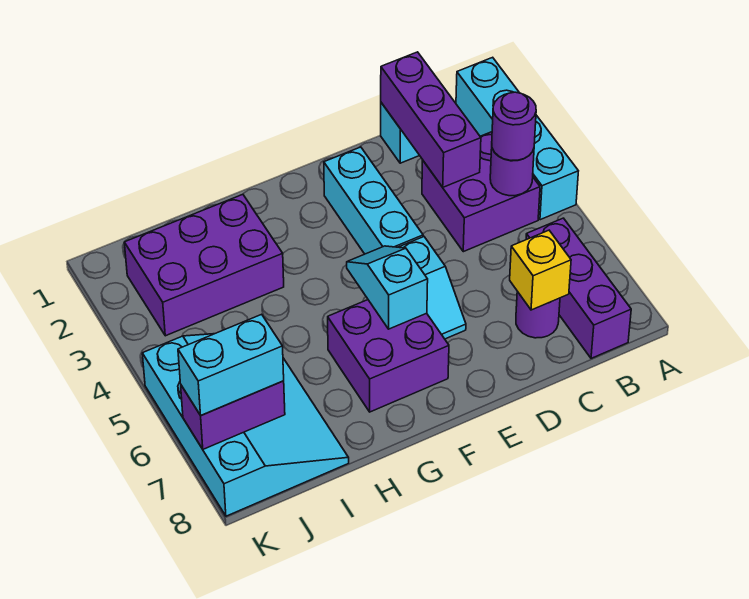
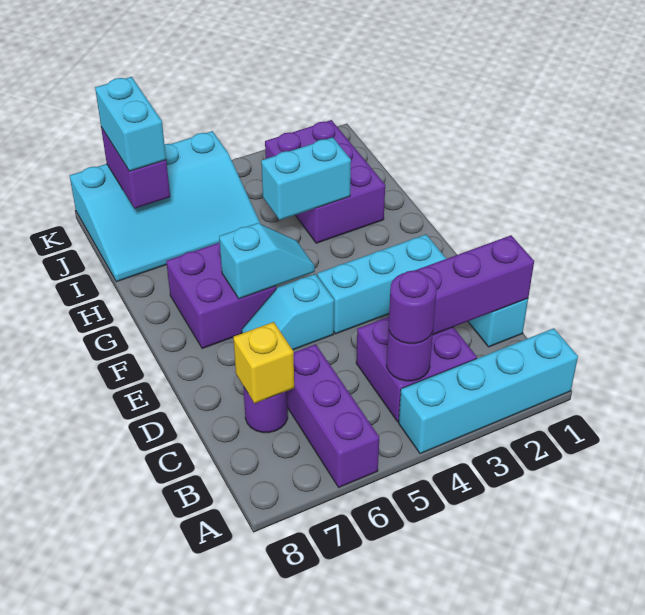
purple 1x3 brick [526,218,631,358] -> purple 1x3 brick turned to [287,344,379,487]
none -> cyan 1x2 brick [261,137,351,220]

